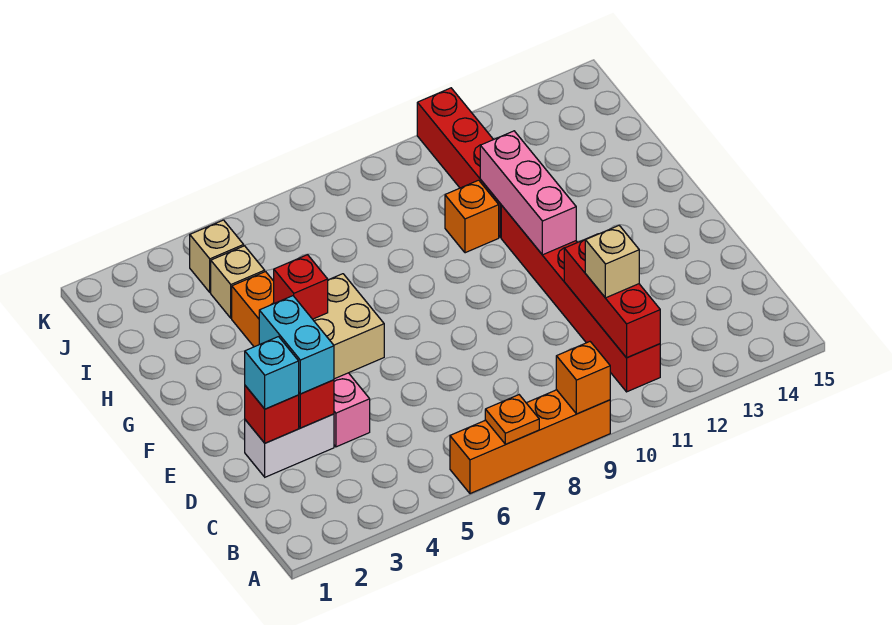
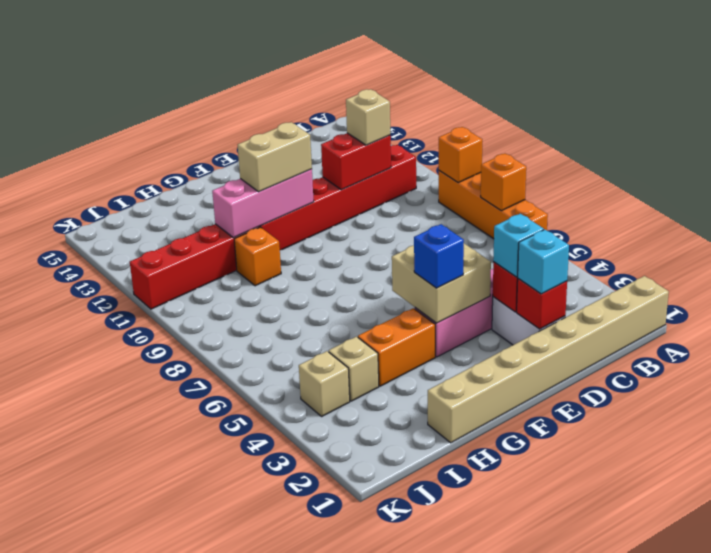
none -> tan 1x8 brick [428,276,669,443]
orange 1x1 plate [485,395,539,444] -> orange 1x1 brick [481,154,526,211]
red 1x3 brick [564,234,660,358] -> red 1x2 brick [321,133,391,190]
cyan 1x2 brick [259,296,334,394] -> cyan 1x1 brick [493,214,544,277]
red 1x1 brick [274,255,328,319] -> blue 1x1 brick [414,224,464,288]
none -> tan 1x2 brick [238,122,312,192]

